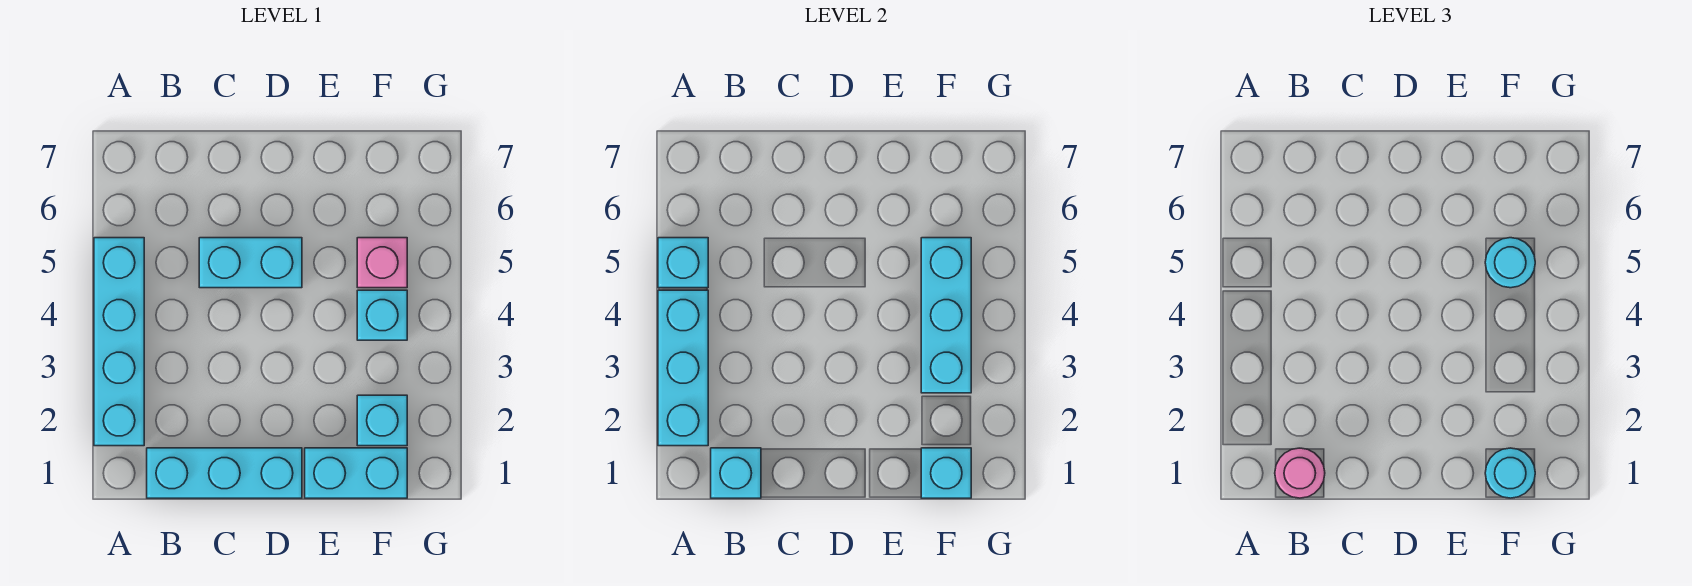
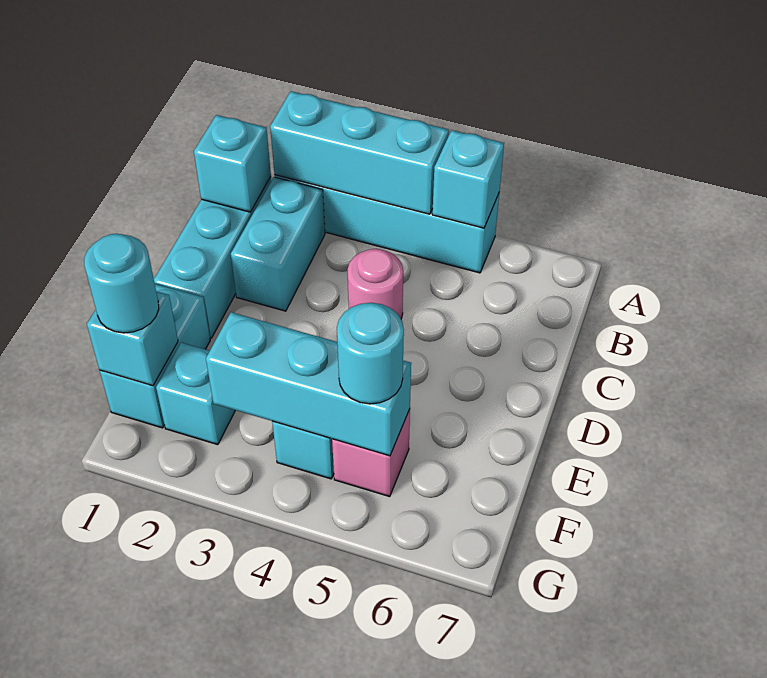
pink 1x1 round brick [1275,448,1325,498] -> pink 1x1 round brick moved to [347,249,403,319]
cyan 1x2 brick [199,238,302,288] -> cyan 1x2 brick moved to [231,177,325,311]

